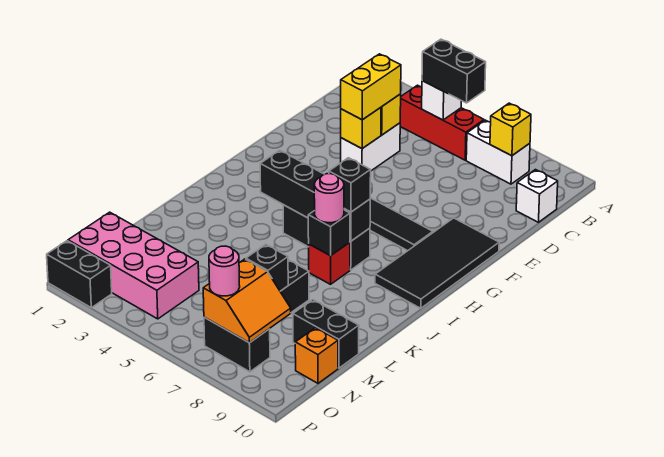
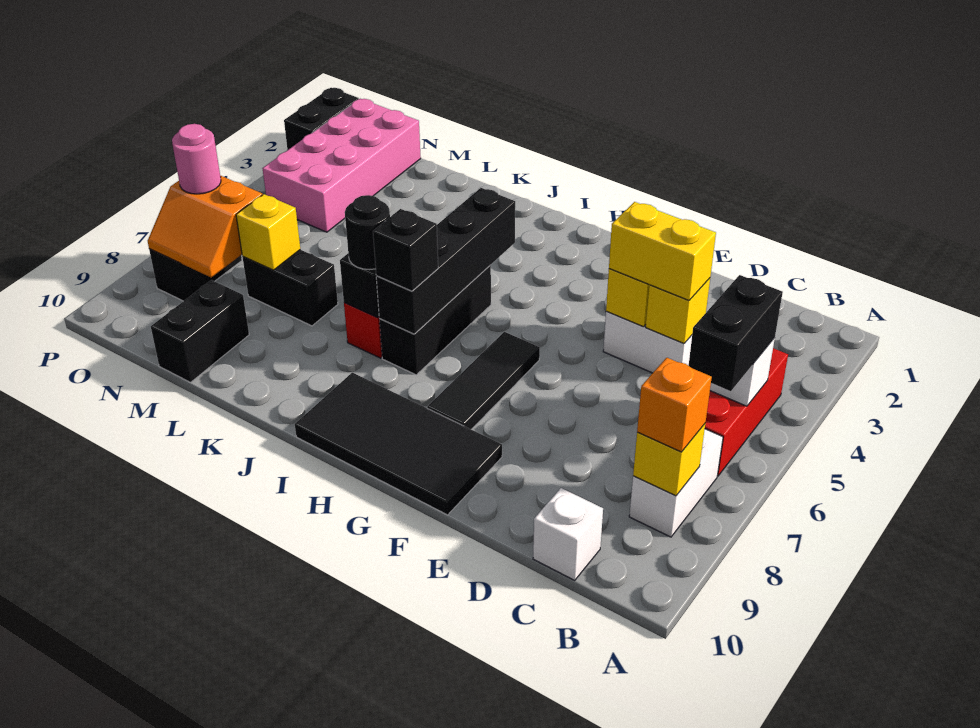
pink 1x1 round brick [314,174,344,223] -> black 1x1 round brick [345,195,390,270]
black 1x1 brick [246,245,288,291] -> yellow 1x1 brick [236,194,300,270]
orange 1x1 brick [295,328,338,383] -> orange 1x1 brick moved to [637,358,712,452]

